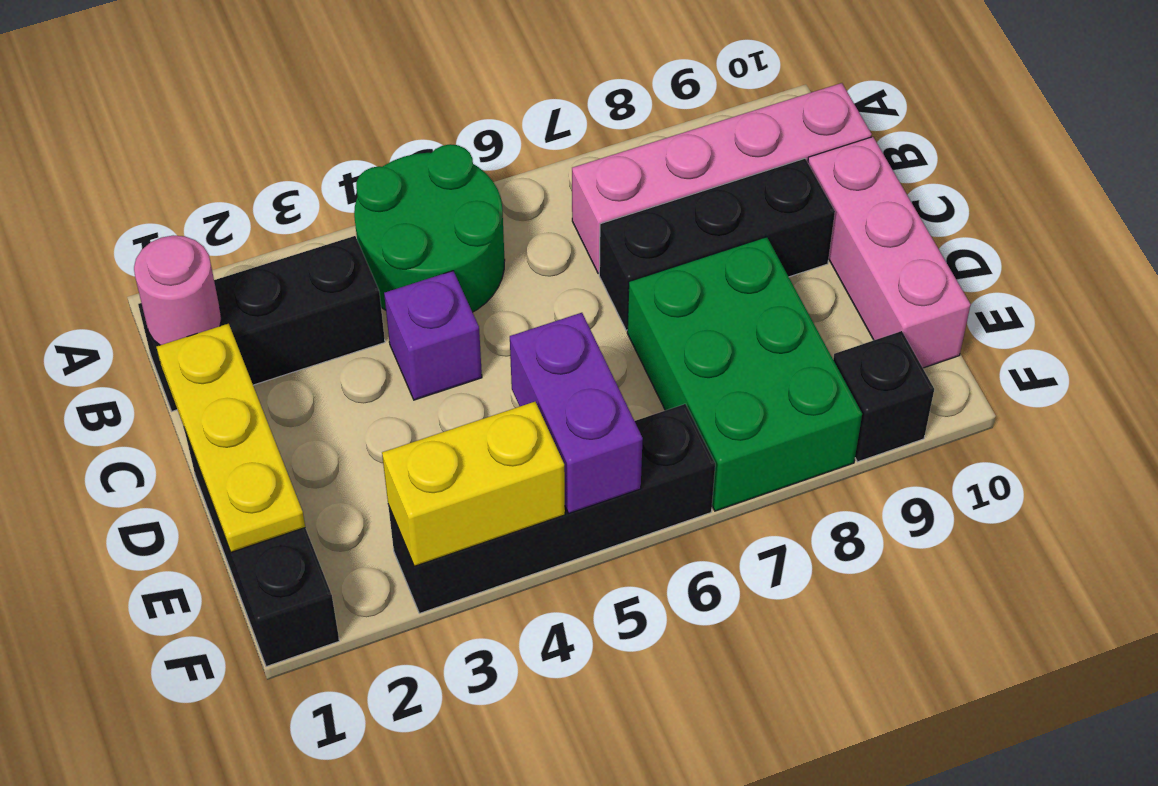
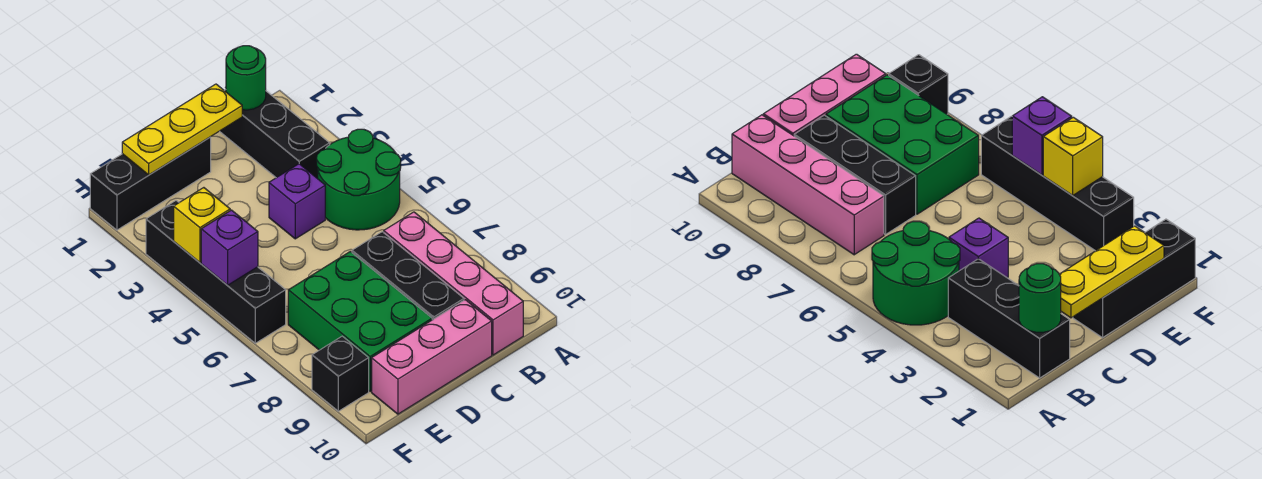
pink 1x1 round brick [134,235,222,345] -> green 1x1 round brick [226,46,266,110]
green 2x3 brick [627,237,862,511] -> green 2x3 brick turned to [288,251,432,391]
purple 1x2 brick [510,313,643,513] -> purple 1x1 brick [201,210,258,285]
yellow 1x2 brick [382,402,565,566] -> yellow 1x1 brick [174,188,230,262]

